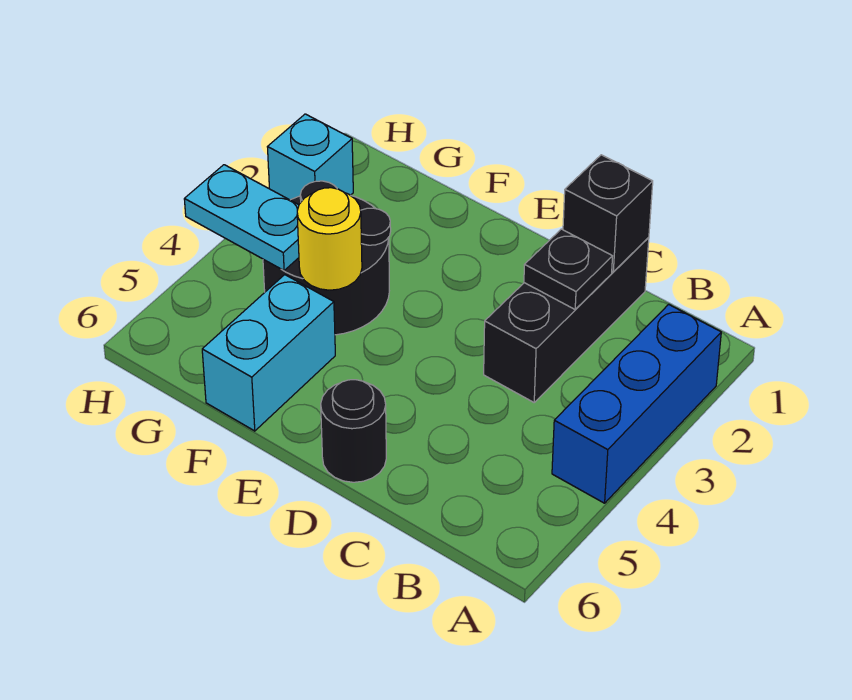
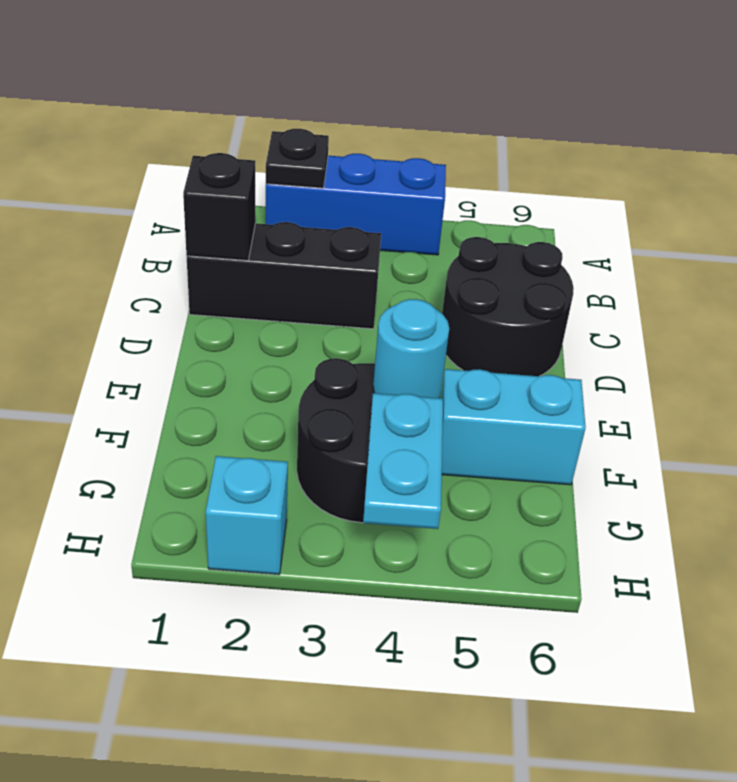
black 1x1 plate [524,229,613,309] -> black 1x1 plate moved to [266,129,329,188]
black 1x1 round brick [321,380,386,482] -> black 2x2 round brick [442,237,574,376]
yellow 1x1 round brick [297,188,362,290] -> cyan 1x1 round brick [373,299,449,398]

